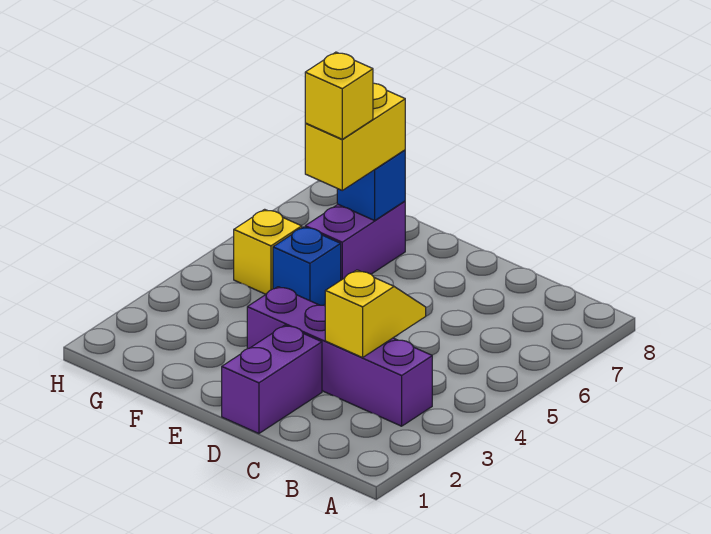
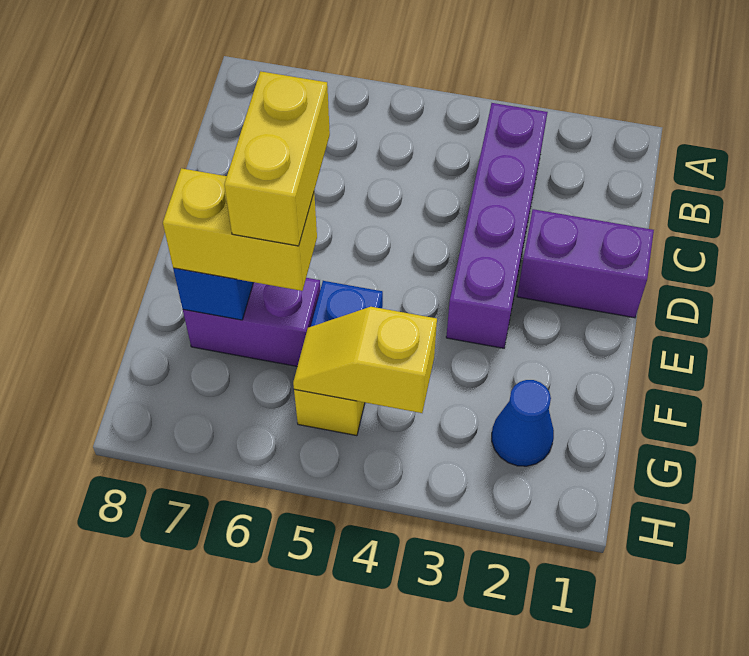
yellow 1x2 slope [325,270,426,358] -> yellow 1x2 slope moved to [293,307,437,413]
yellow 1x1 brick [305,52,373,139] -> yellow 1x2 brick [224,71,330,246]
none -> blue 1x1 cone [492,380,554,466]

